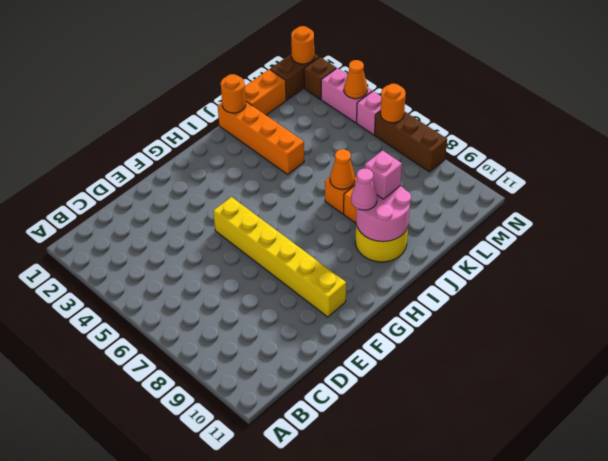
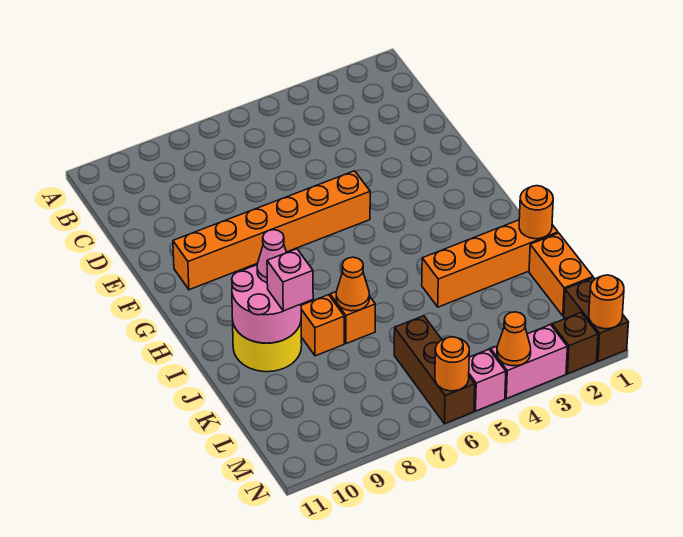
yellow 1x6 brick [213,197,346,317] -> orange 1x6 brick [173,171,370,290]
brown 1x3 brick [375,111,447,172] -> brown 1x3 brick turned to [394,316,475,424]

